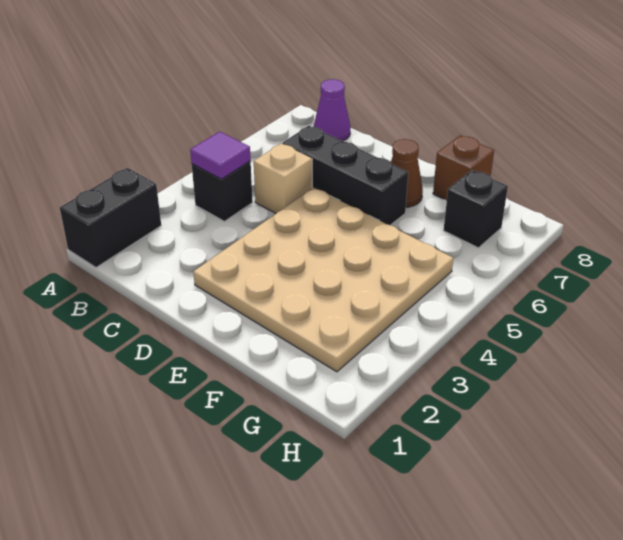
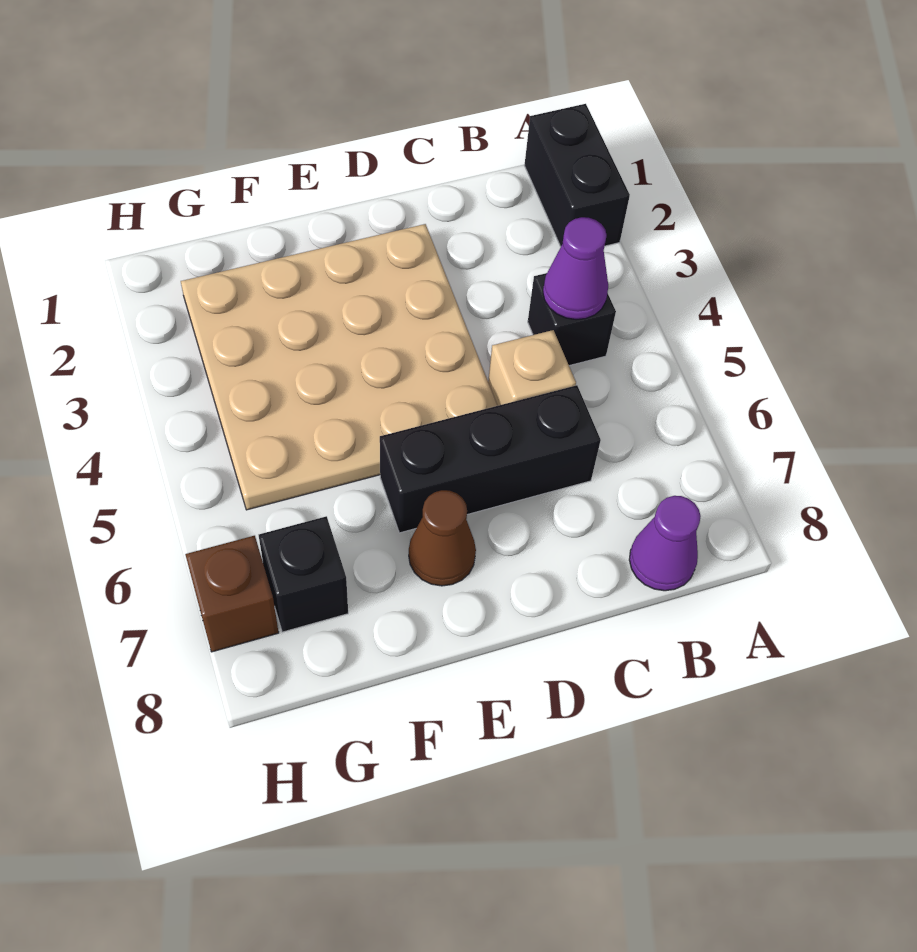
purple 1x1 tile [190,132,251,179] -> purple 1x1 cone [543,217,608,320]
brown 1x1 brick [433,135,494,200] -> brown 1x1 brick moved to [185,536,279,652]

